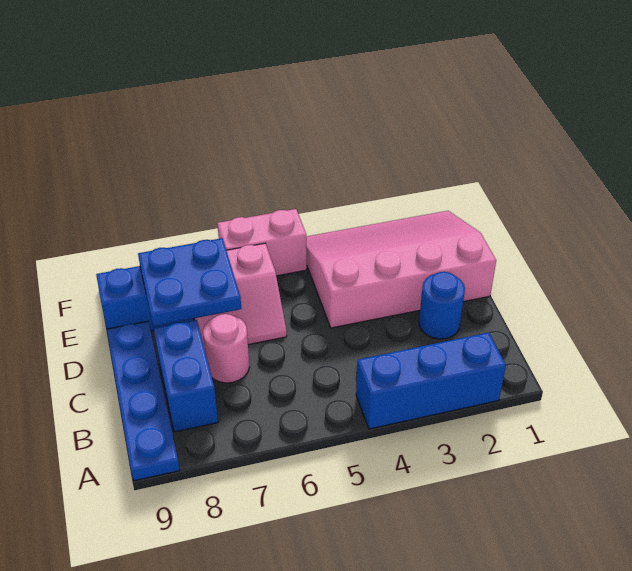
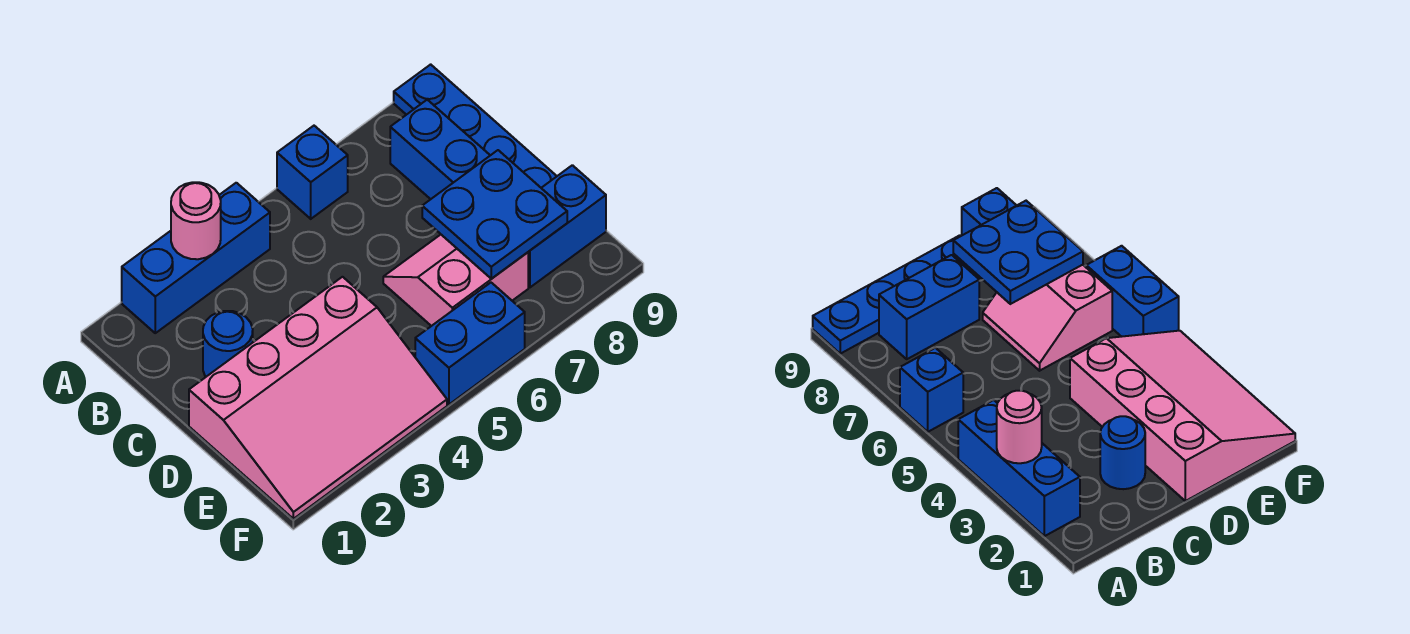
none -> blue 1x1 brick [277,126,348,219]
pink 1x1 round brick [203,314,249,383] -> pink 1x1 round brick moved to [171,182,221,259]
pink 1x2 brick [217,209,307,276] -> blue 1x2 brick [415,283,525,404]

